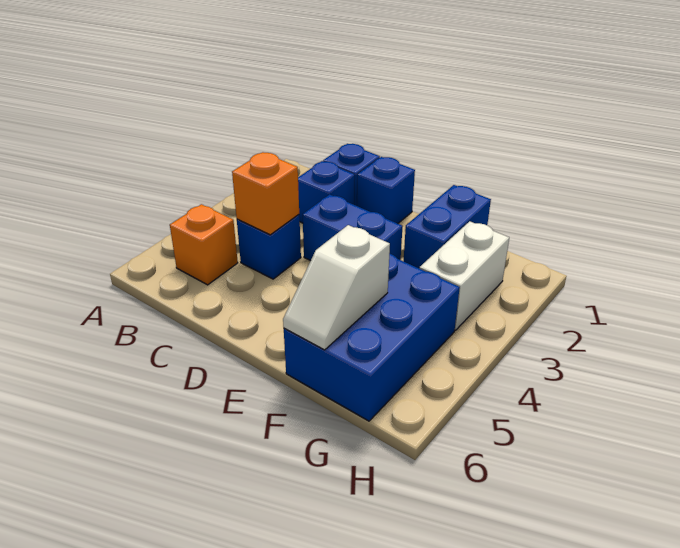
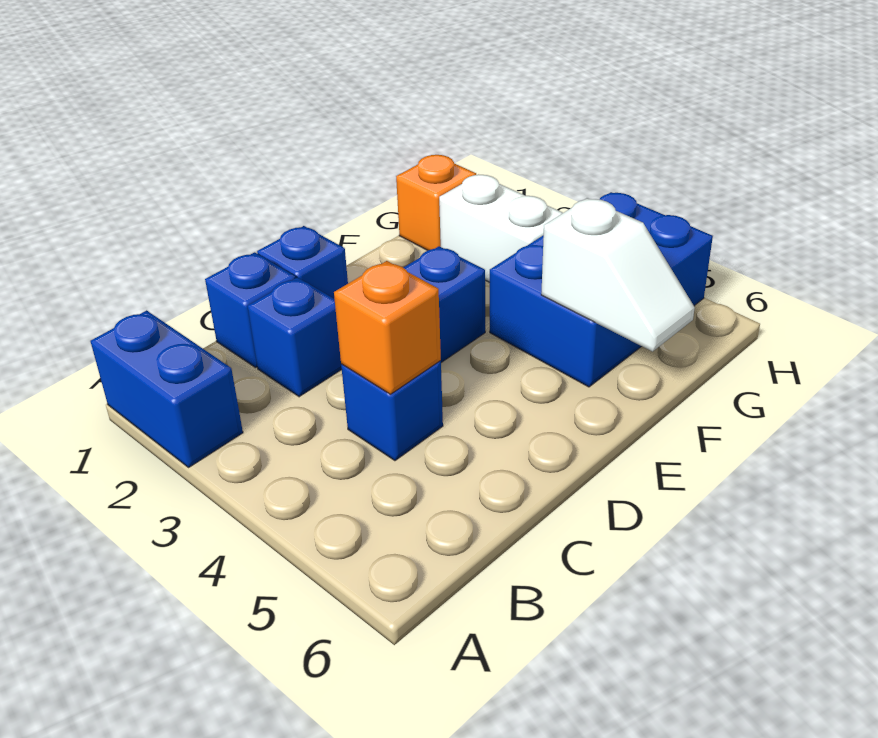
orange 1x1 brick [170,204,238,285] -> orange 1x1 brick moved to [396,155,476,250]
blue 1x2 brick [404,185,491,268] -> blue 1x2 brick moved to [90,310,243,467]
blue 2x3 brick [284,253,460,421] -> blue 2x3 brick turned to [490,192,713,387]

